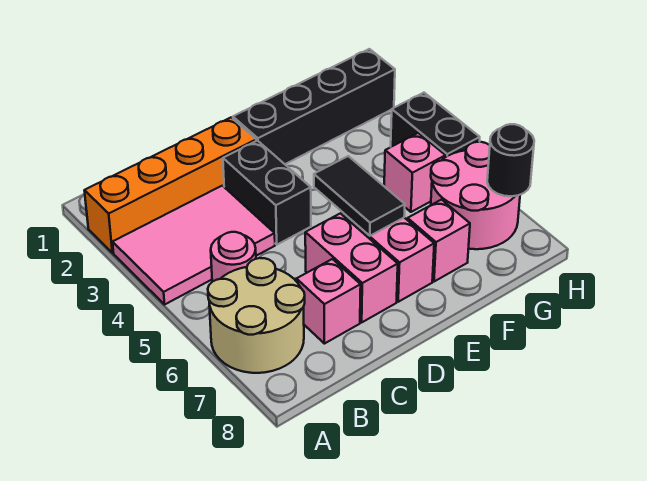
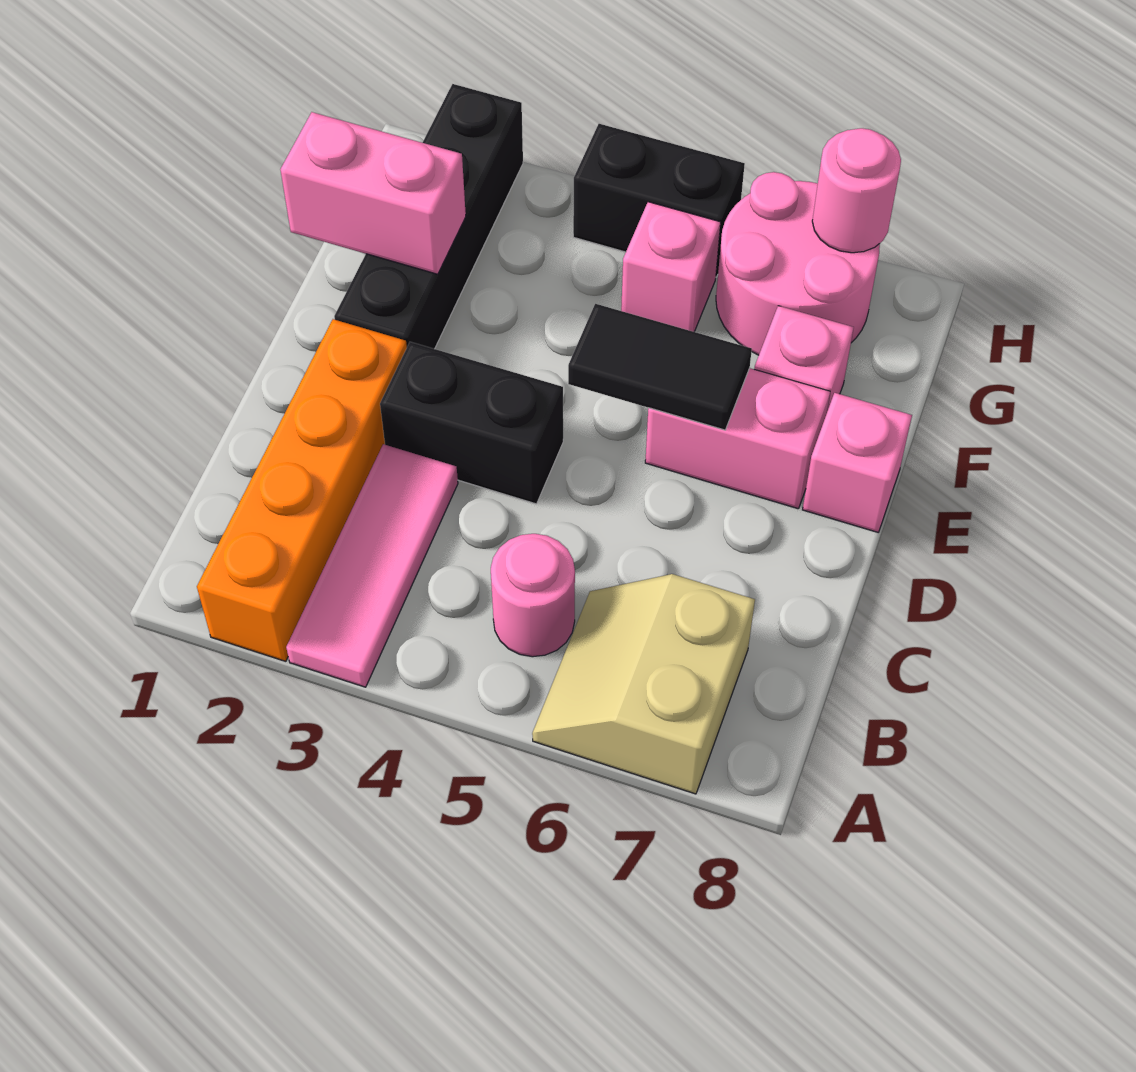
pink 2x3 tile [113,186,275,304] -> pink 1x3 tile [286,444,458,687]
tan 2x2 round brick [208,258,305,373] -> tan 2x2 slope [532,574,755,794]
pink 1x1 brick [297,259,361,344] -> pink 1x1 brick moved to [803,393,912,532]
pink 1x2 brick [305,213,398,322] -> pink 1x2 brick moved to [280,112,466,274]
black 1x1 round brick [487,124,534,196] -> pink 1x1 round brick [812,128,901,253]

